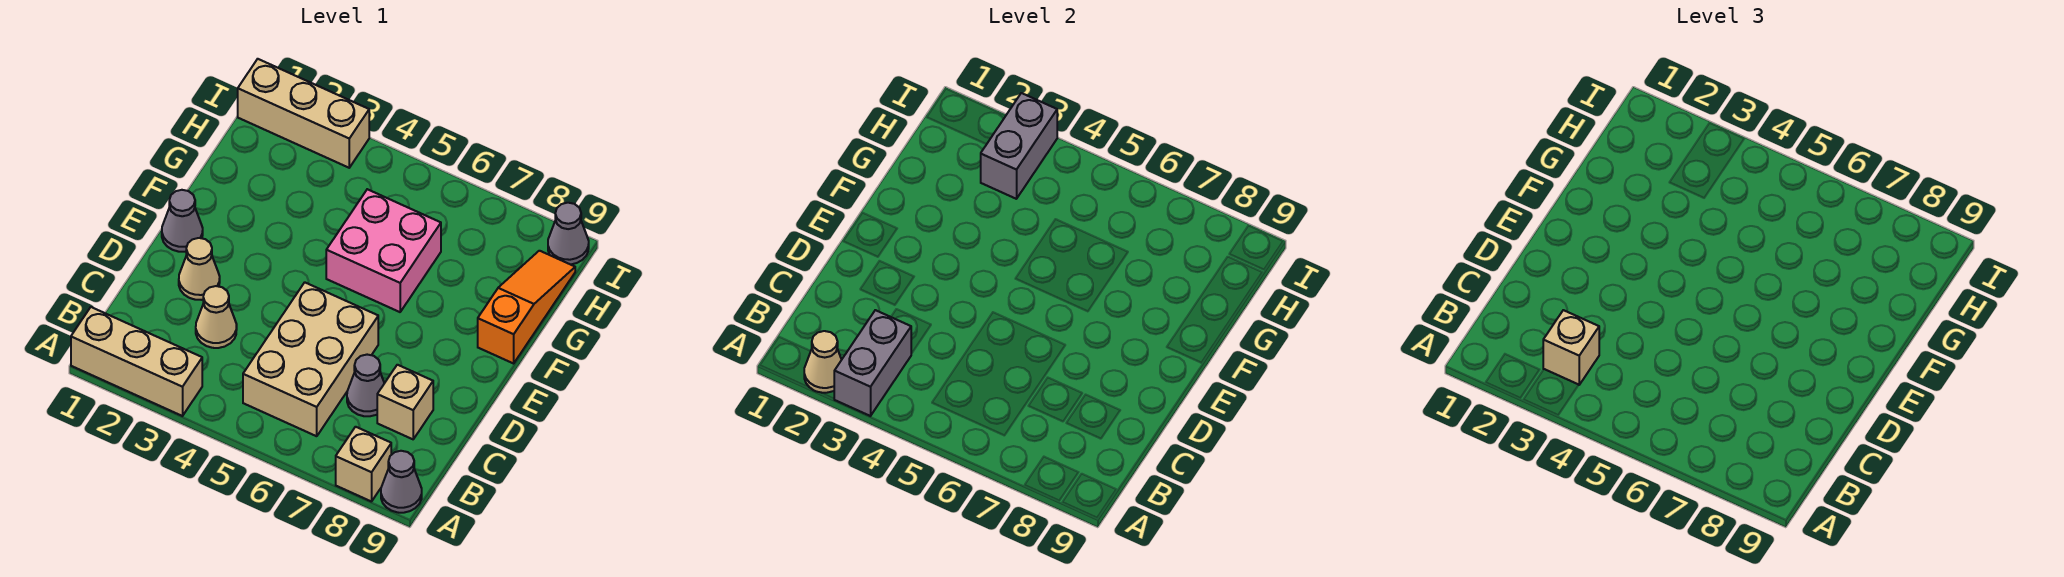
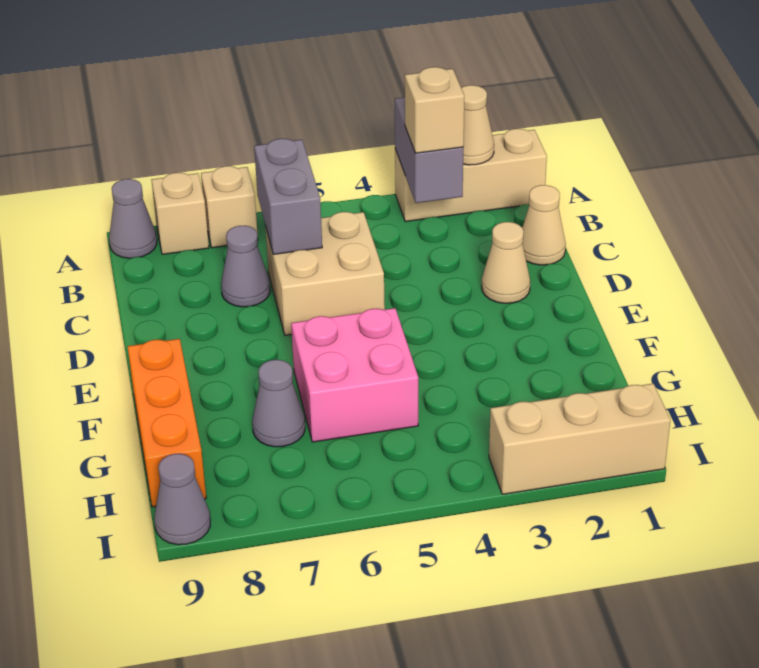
tan 2x3 brick [243,282,378,436] -> tan 2x2 brick [266,212,385,335]
tan 1x1 cone [196,286,237,348] -> tan 1x1 cone moved to [522,185,566,265]
tan 1x1 brick [377,365,433,439] -> tan 1x1 brick moved to [201,166,258,248]
grey 1x1 cone [162,190,203,252] -> grey 1x1 cone moved to [252,360,305,447]
orange 1x3 slope [478,251,575,363] -> orange 1x3 brick [128,339,206,507]
grey 1x2 brick [981,93,1057,199] -> grey 1x2 brick moved to [254,139,322,254]

